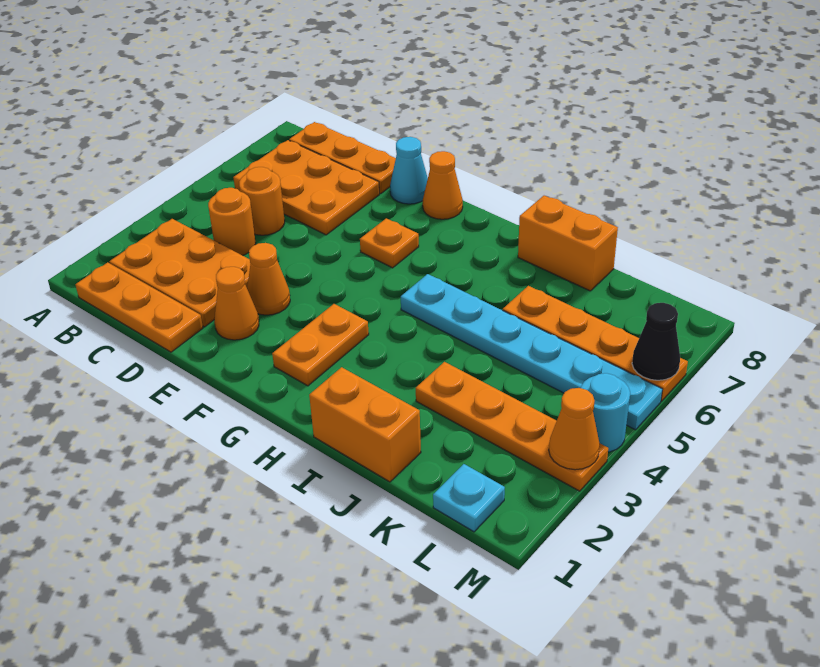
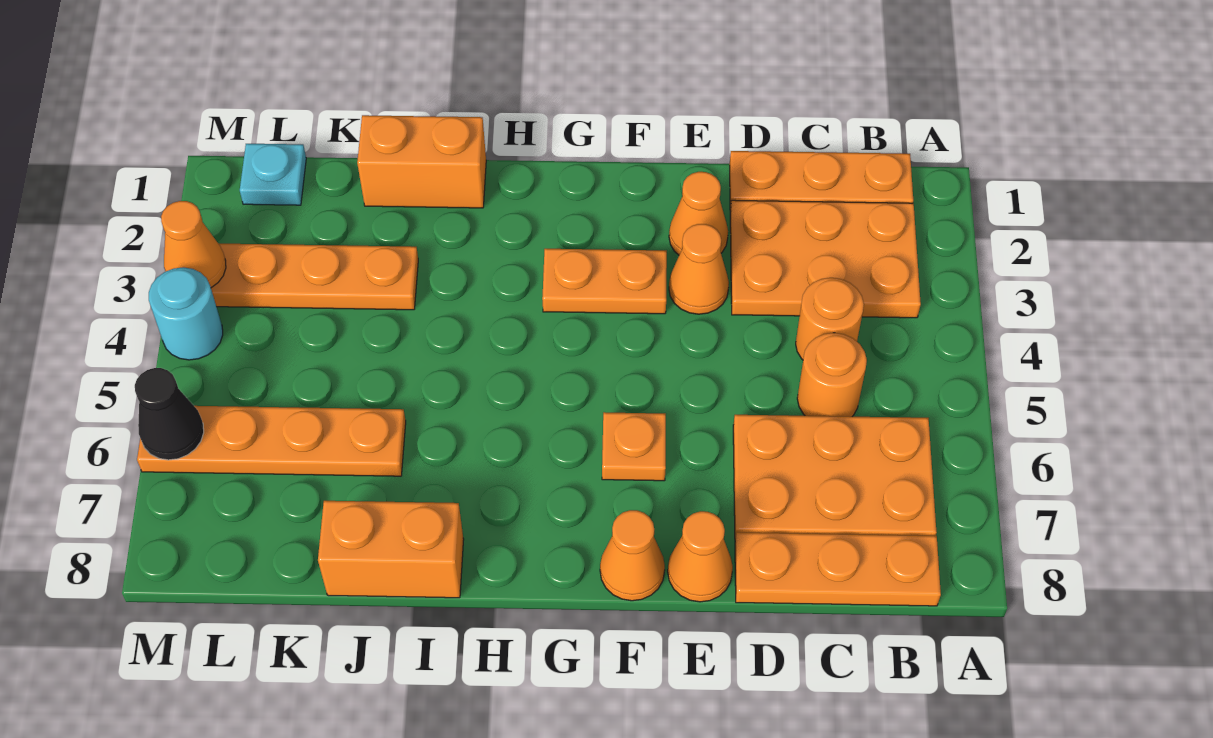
cyan 1x1 cone [390,137,428,204] -> orange 1x1 cone [668,511,733,602]
orange 1x2 plate [272,304,369,386] -> orange 1x2 plate turned to [542,249,667,314]
cyan 1x6 plate [401,274,662,430] -> none

